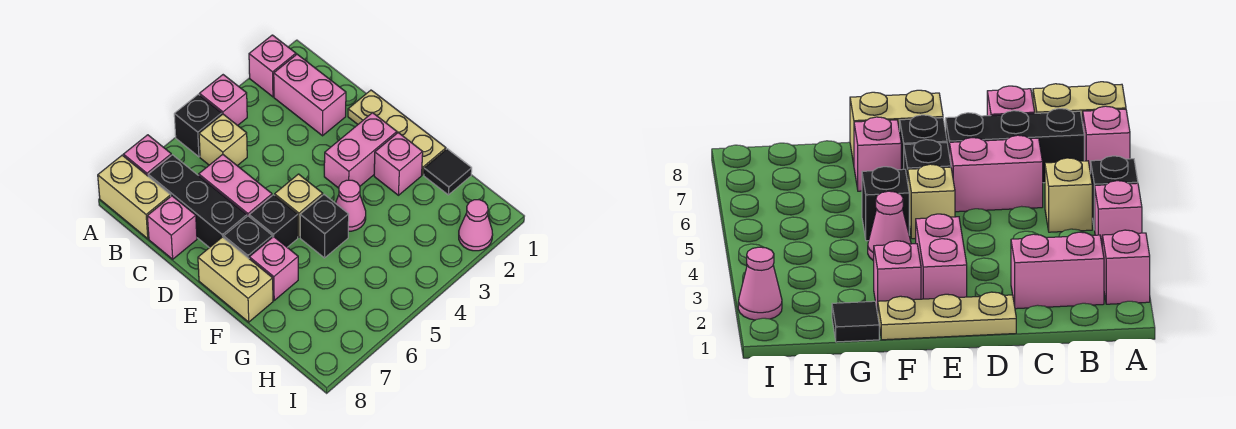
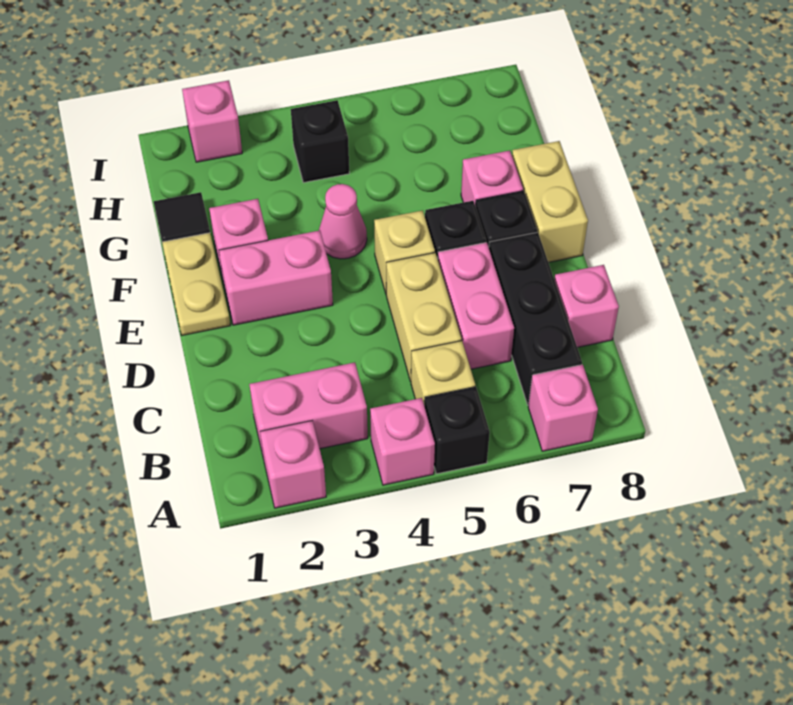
tan 1x2 brick [98,155,171,239] -> tan 1x2 brick moved to [386,253,461,381]
pink 1x2 brick [274,54,346,136] -> pink 1x2 brick turned to [249,362,368,458]
tan 1x3 plate [348,90,446,175] -> tan 1x2 plate [162,233,231,335]
black 1x1 brick [300,195,349,258] -> black 1x1 brick moved to [291,100,349,183]
pink 1x1 cone [459,200,493,251] -> pink 1x1 brick [182,80,242,162]

